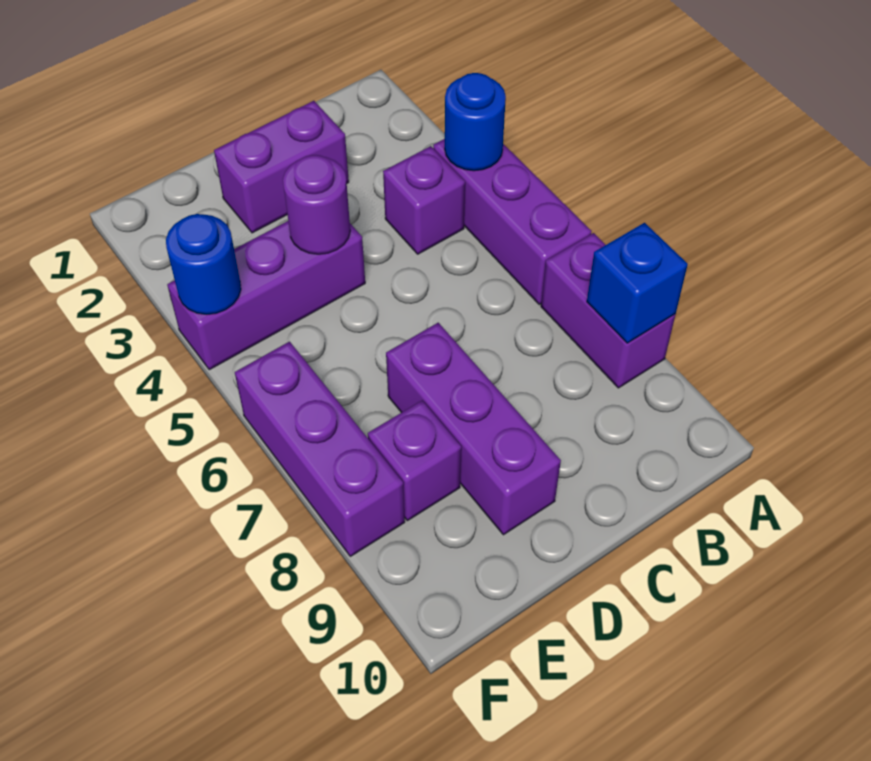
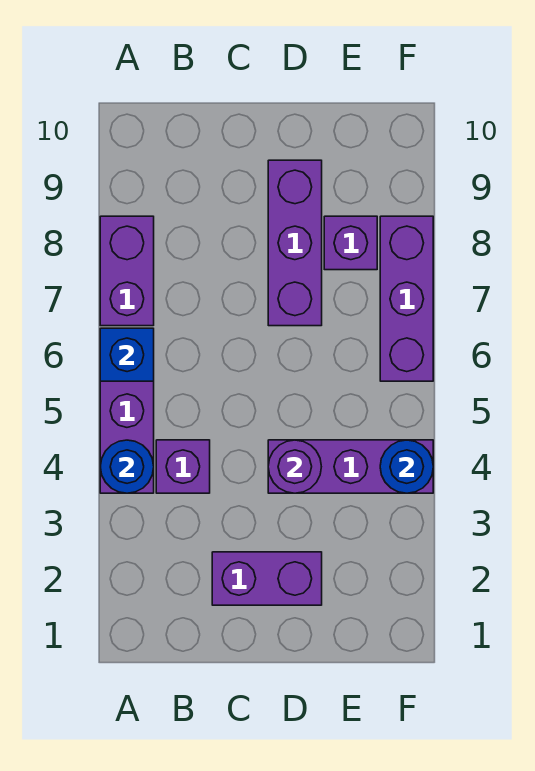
blue 1x1 brick [587,223,688,343] -> blue 1x1 brick moved to [100,328,154,381]

